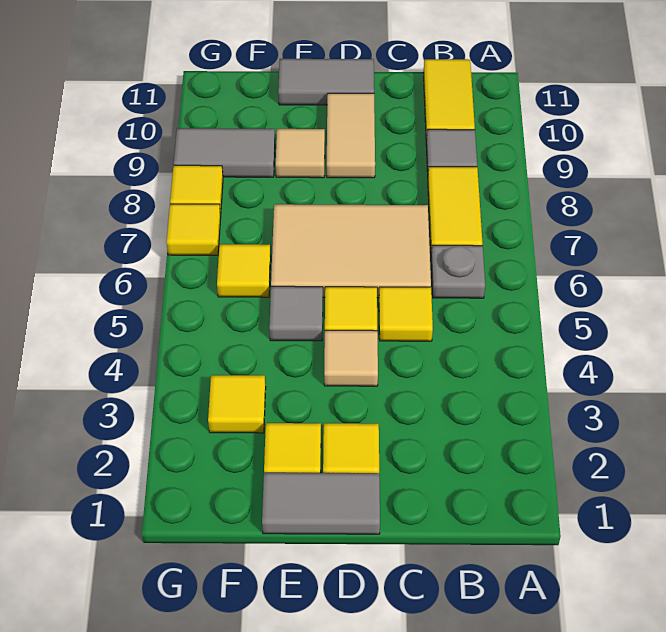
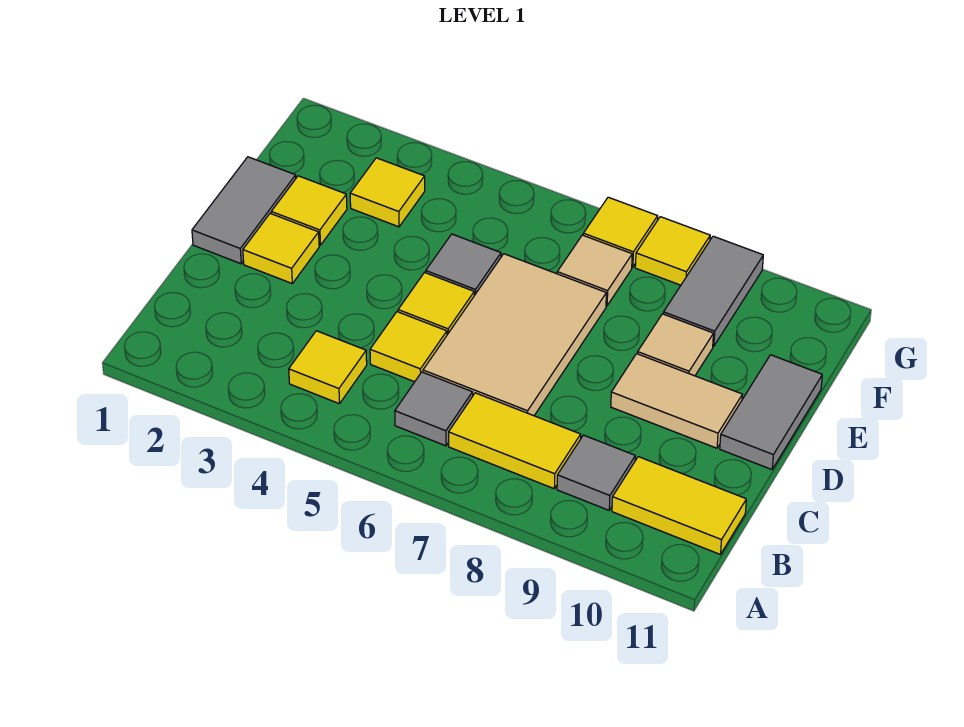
grey 1x1 plate [431,245,485,298] -> grey 1x1 tile [395,372,473,446]
tan 1x1 tile [324,330,378,386] -> tan 1x1 tile moved to [557,235,632,306]
yellow 1x1 tile [217,244,271,297] -> yellow 1x1 tile moved to [289,331,367,404]

